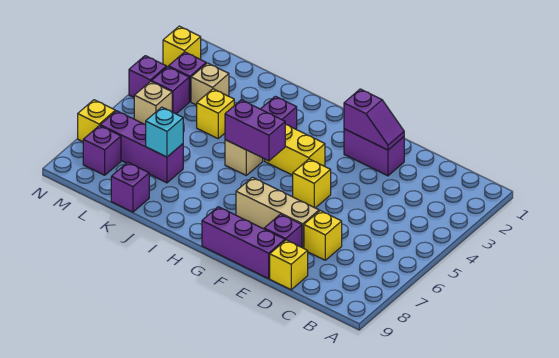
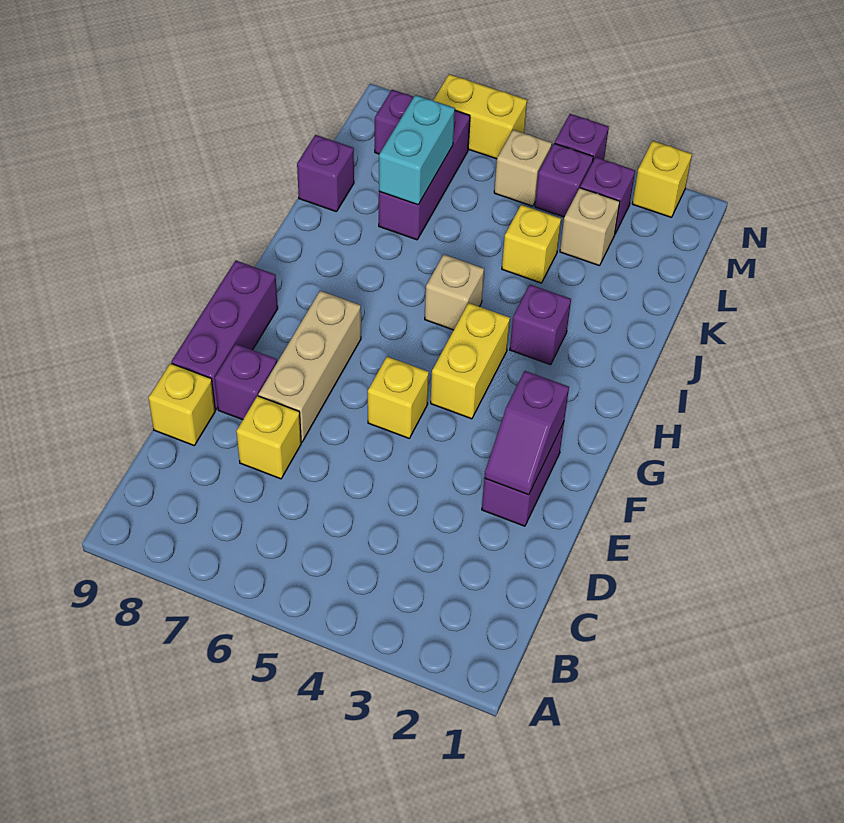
purple 1x2 brick [225,100,285,161] -> none
cyan 1x1 brick [146,107,183,157] -> cyan 1x2 brick [379,95,455,205]
yellow 1x1 brick [78,100,115,142] -> yellow 1x2 brick [433,74,527,159]

